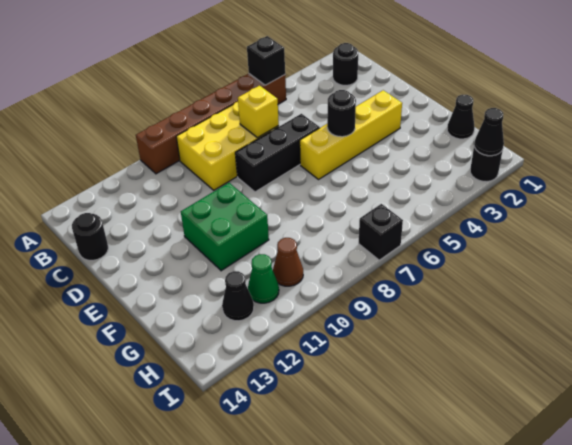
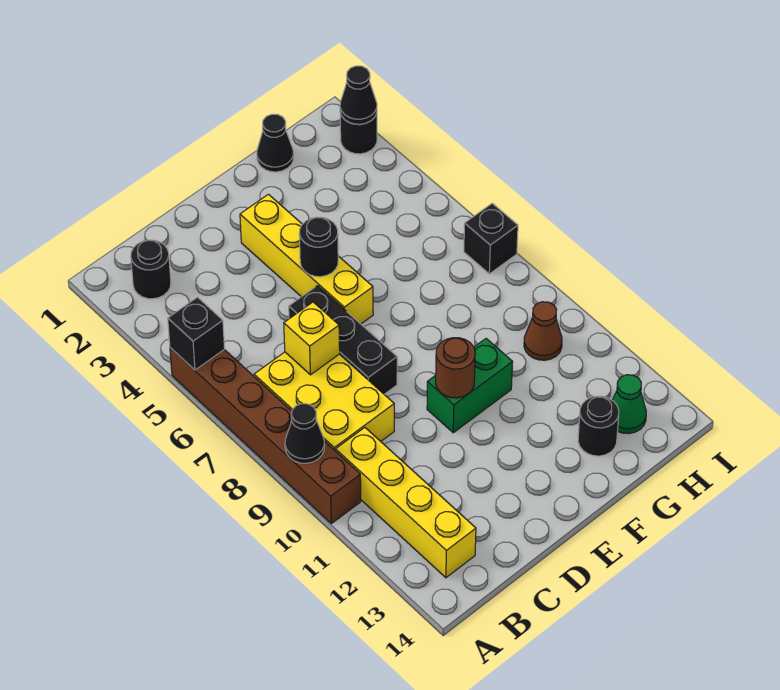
none -> yellow 1x4 brick [336,428,476,578]
black 1x1 round brick [72,213,108,260] -> black 1x1 round brick moved to [578,396,619,456]
green 2x2 brick [181,183,269,271] -> green 1x2 brick [427,339,513,433]
none -> brown 1x1 round brick [436,338,475,398]
green 1x1 cone [248,254,279,303] -> green 1x1 cone moved to [612,375,646,434]
black 1x1 cone [222,271,254,321] -> black 1x1 cone moved to [285,404,325,463]

